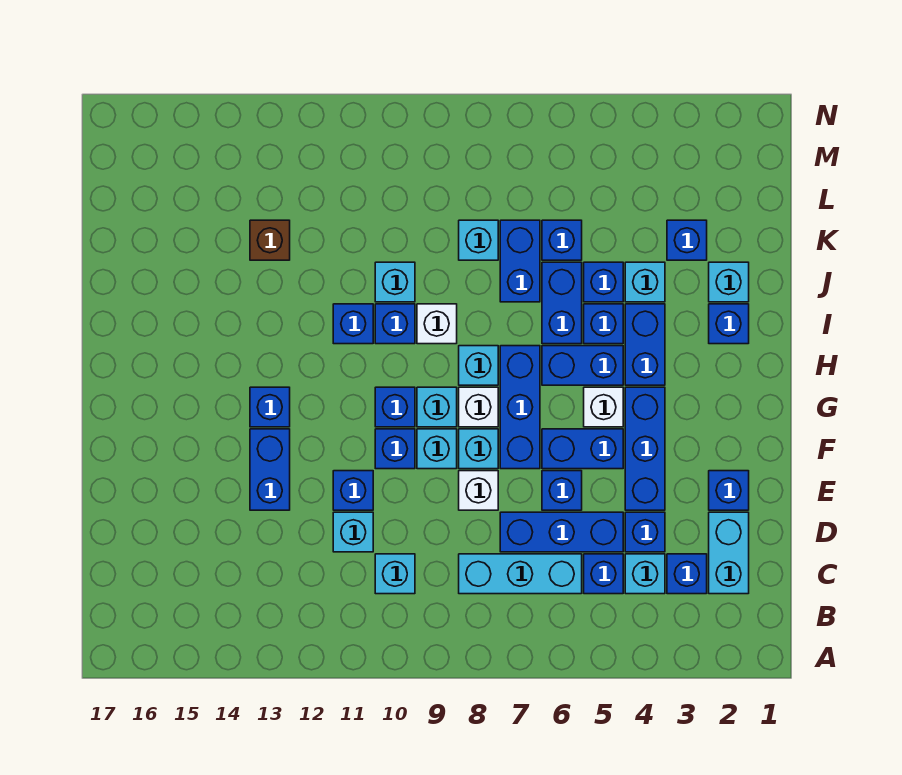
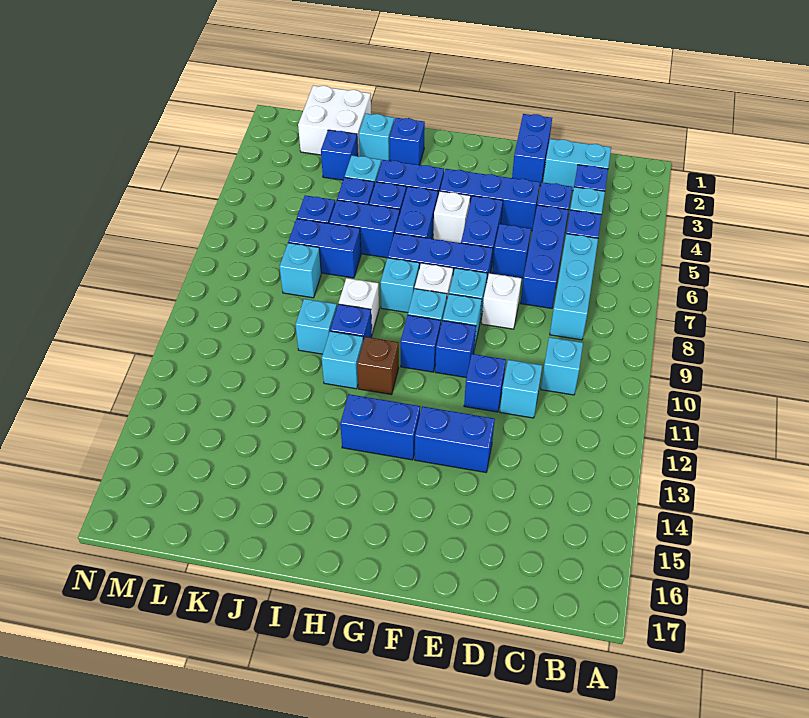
blue 1x1 brick [709,471,749,510] -> blue 1x2 brick [512,114,552,186]
blue 1x1 brick [250,387,290,427] -> blue 1x2 brick [340,394,420,460]
blue 1x1 brick [333,304,373,344] -> cyan 1x1 brick [322,331,363,389]
none -> white 2x2 brick [298,85,371,157]
brown 1x1 brick [250,220,290,260] -> brown 1x1 brick moved to [357,337,399,395]

